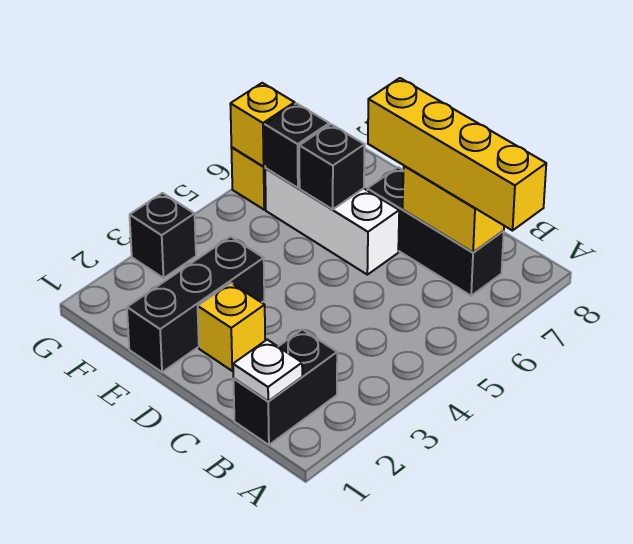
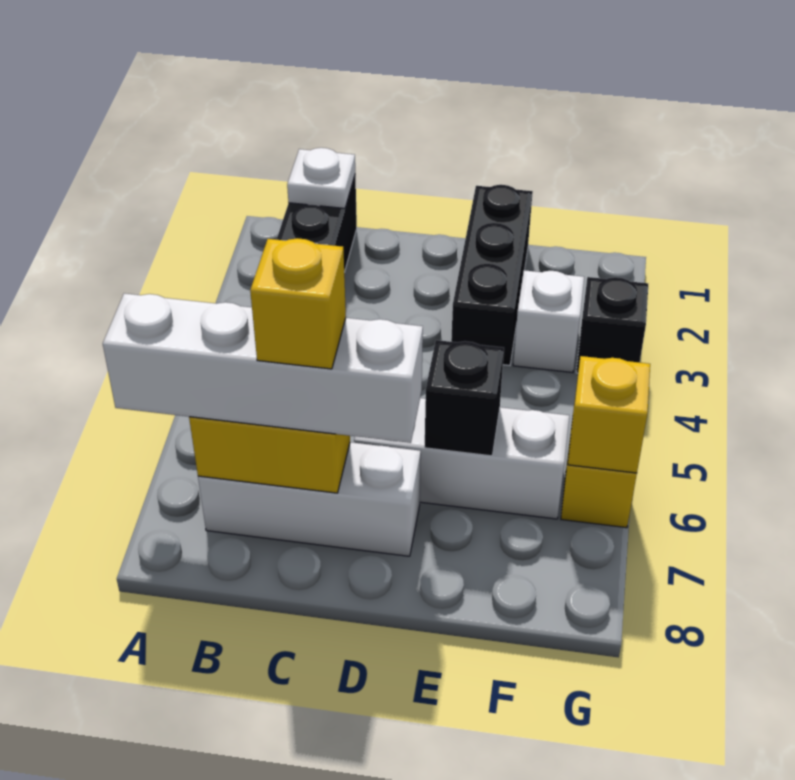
yellow 1x4 brick [368,78,546,231] -> white 1x4 brick [103,293,423,443]
black 1x3 brick [367,167,504,296] -> white 1x3 brick [198,442,421,556]
yellow 1x1 brick [198,283,265,371] -> yellow 1x1 brick moved to [250,238,346,369]
none -> white 1x1 brick [513,270,584,373]
black 1x1 brick [265,103,329,188] -> none

